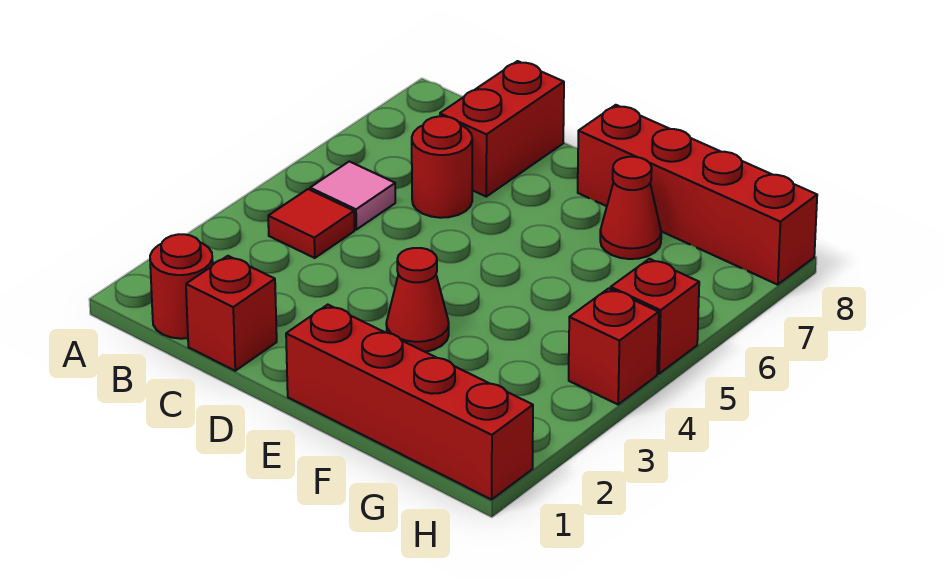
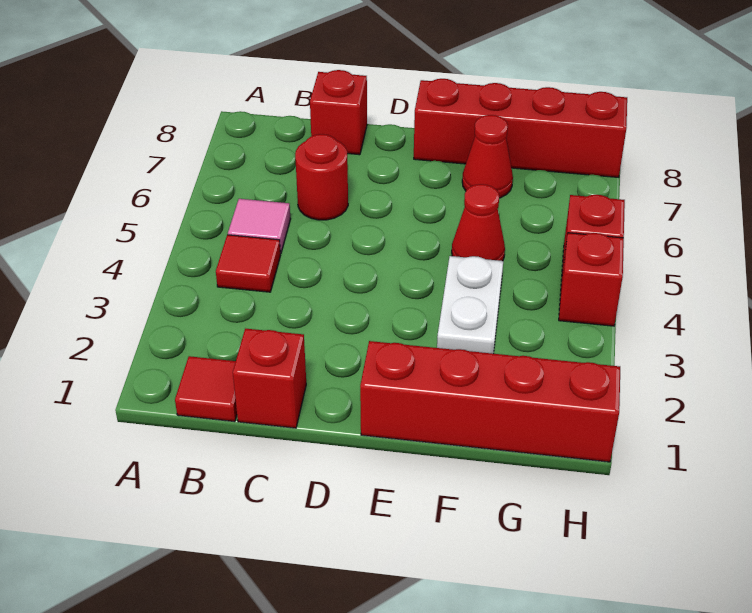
red 1x1 round brick [150,234,213,339] -> red 1x1 tile [175,356,237,422]
red 1x2 brick [440,61,564,197] -> red 1x1 brick [310,70,367,155]
red 1x1 cone [386,248,449,352] -> red 1x1 cone moved to [452,184,505,261]
none -> white 1x2 plate [437,256,503,354]

